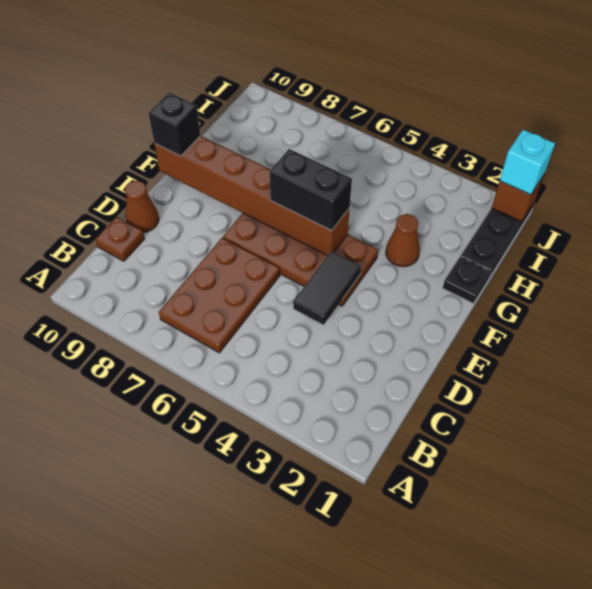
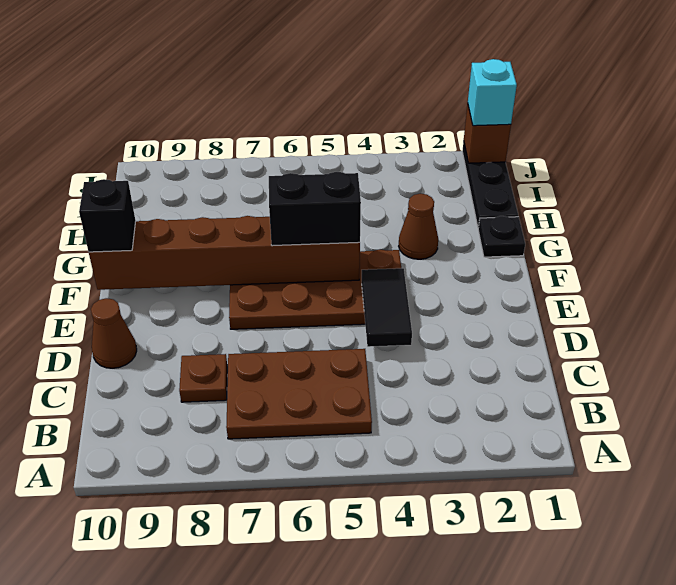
brown 2x3 plate [159,238,280,353] -> brown 2x3 plate turned to [226,349,372,439]
brown 1x1 plate [95,217,145,261] -> brown 1x1 plate moved to [179,354,227,402]

